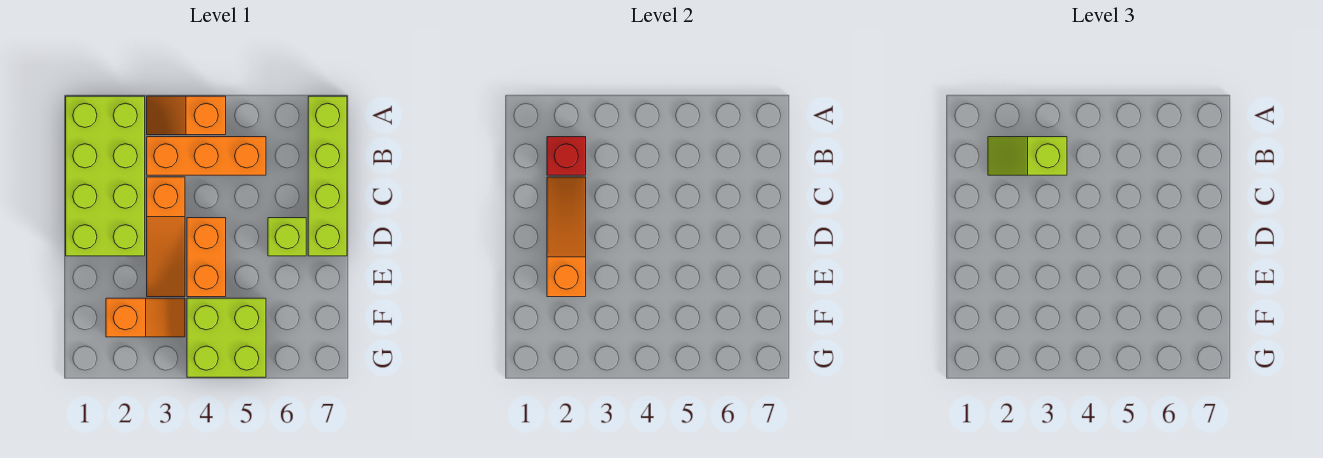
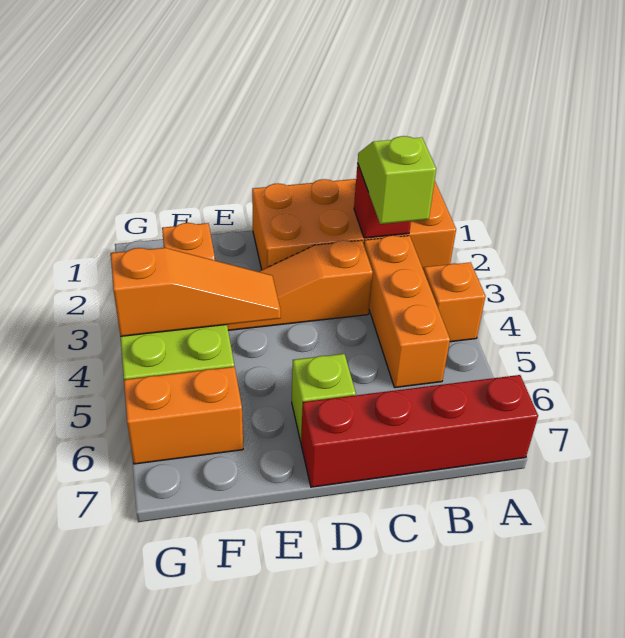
lime 2x4 brick [66,96,145,256] -> orange 2x4 brick [252,179,456,270]
lime 1x4 brick [308,96,347,256] -> red 1x4 brick [301,375,538,487]
orange 1x3 slope [547,177,586,297] -> orange 1x3 slope moved to [111,248,281,336]
orange 1x2 brick [187,218,226,297] -> orange 1x2 brick moved to [124,367,243,464]

